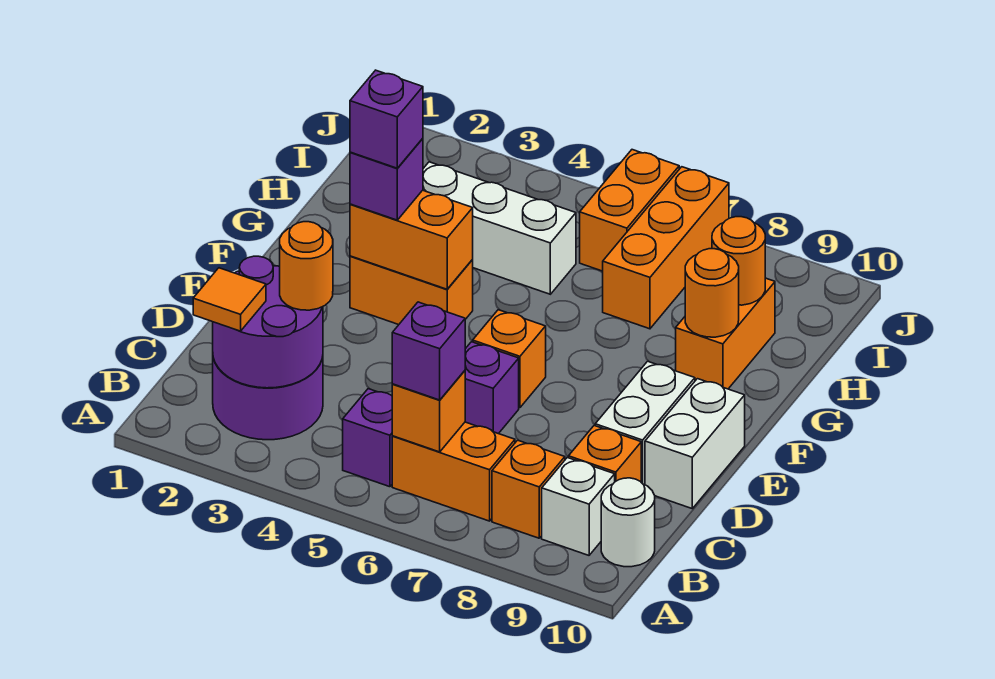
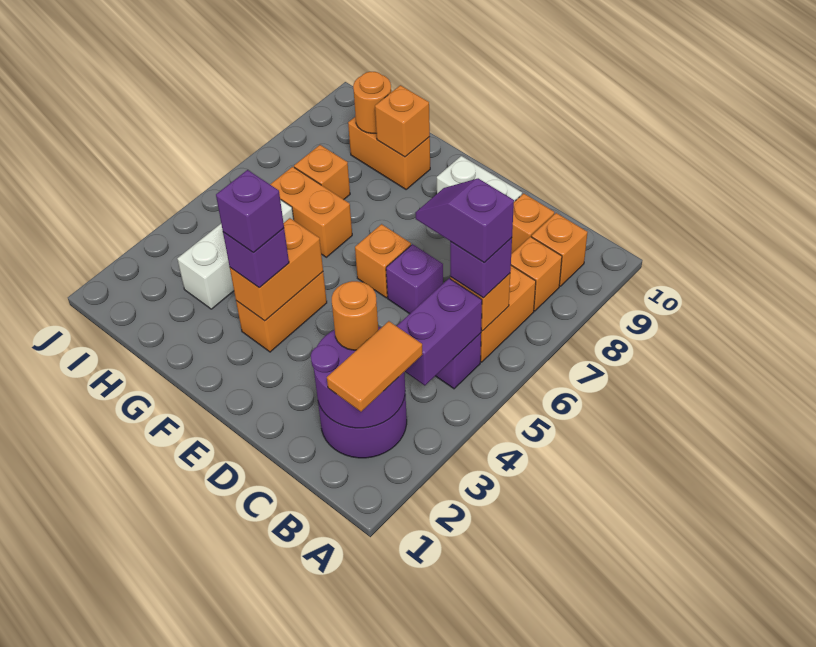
orange 1x1 tile [193,268,266,331] -> orange 1x2 tile [327,321,423,412]
none -> purple 1x2 brick [397,278,482,386]
none -> purple 1x2 slope [415,178,514,263]
white 1x1 brick [542,457,615,555] -> orange 1x1 brick [532,213,588,286]
white 1x1 round brick [601,478,655,567] -> none
white 1x2 brick [645,379,745,508] -> none
orange 1x1 round brick [685,249,739,337] -> orange 1x1 brick [375,85,430,157]
orange 1x3 brick [603,167,729,329] -> orange 1x1 brick [294,145,350,199]
orange 1x2 brick [580,150,679,271] -> orange 1x2 brick moved to [270,167,352,257]

